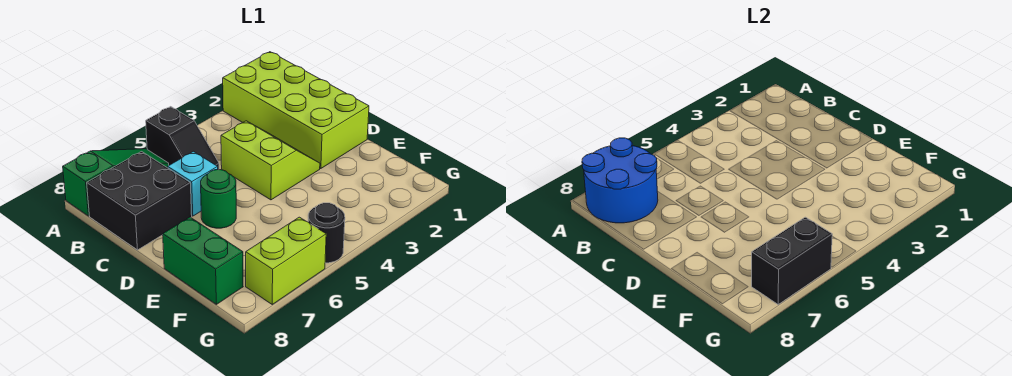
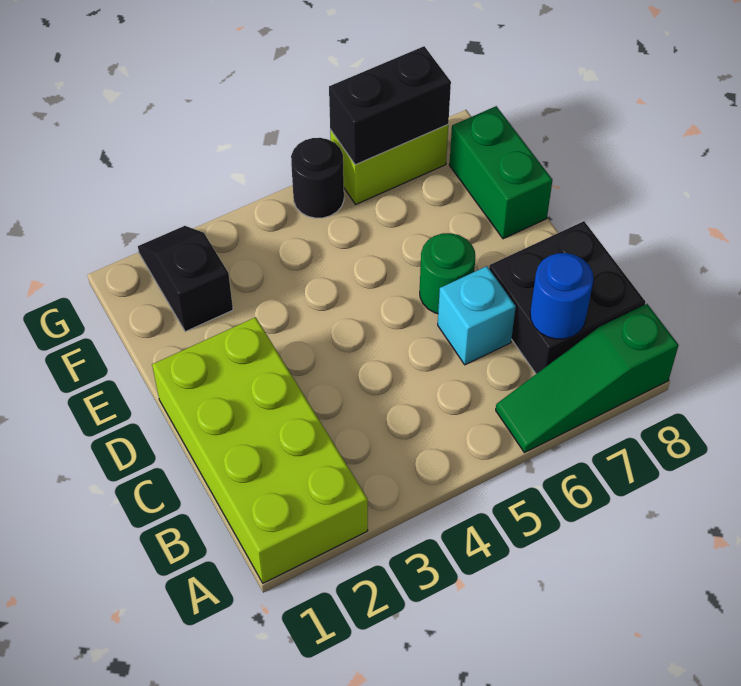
black 1x2 slope [146,107,219,170] -> black 1x2 slope moved to [138,226,233,332]
blue 2x2 round brick [582,138,658,223] -> blue 1x1 round brick [530,253,594,339]
lime 2x2 slope [221,121,320,200] -> none

